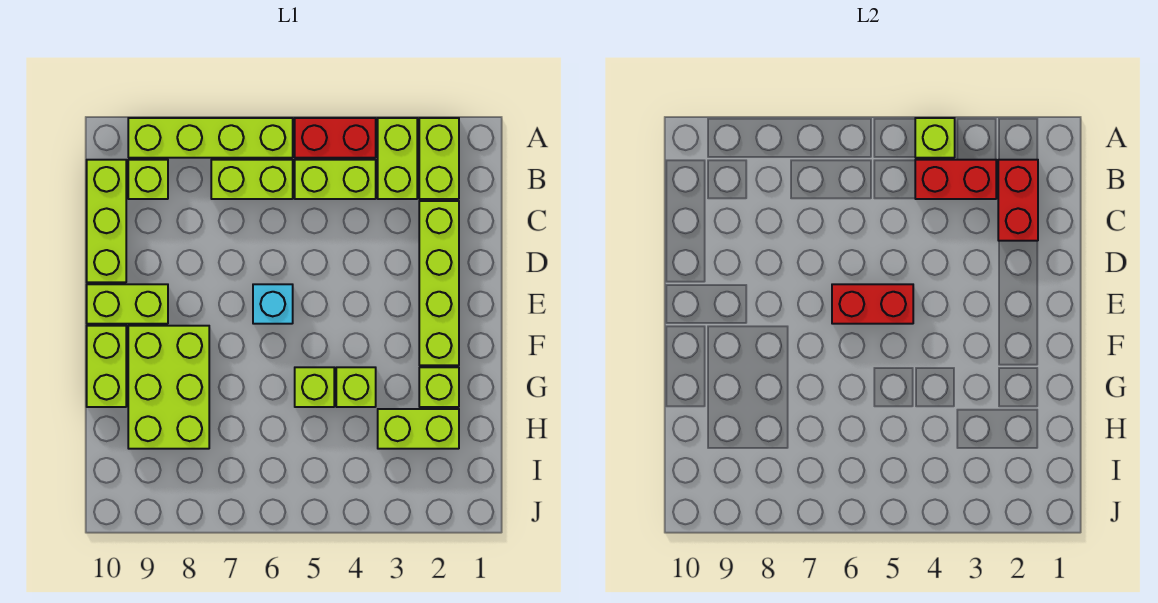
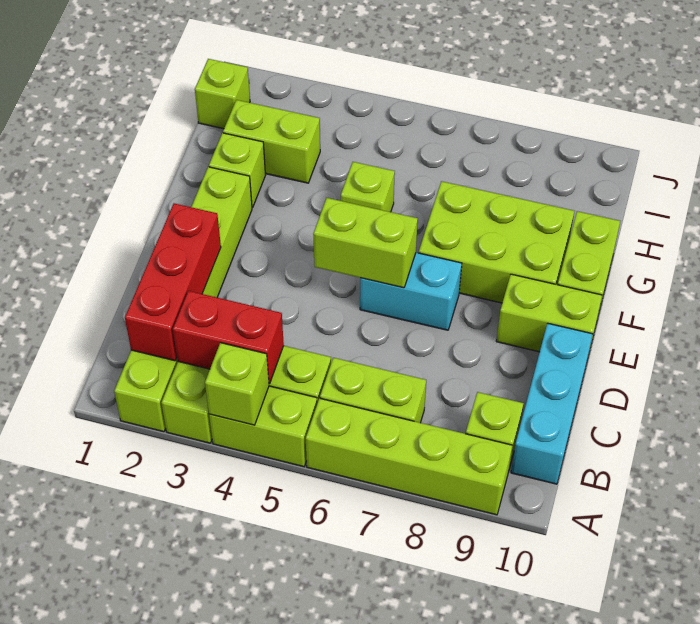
red 1x2 brick [295,118,376,158] -> lime 1x2 brick [209,386,317,467]
red 1x2 brick [998,160,1038,241] -> red 1x3 brick [125,203,221,361]
lime 1x3 brick [87,160,126,282] -> cyan 1x3 brick [511,323,593,484]
red 1x2 brick [832,284,913,324] -> lime 1x2 brick [313,198,418,288]
cyan 1x1 brick [253,284,293,324] -> cyan 1x2 brick [360,253,462,330]
lime 2x3 brick [128,326,209,449] -> lime 2x3 brick turned to [419,181,574,303]
lime 1x1 brick [336,367,376,407] -> lime 1x1 brick moved to [195,59,250,129]

